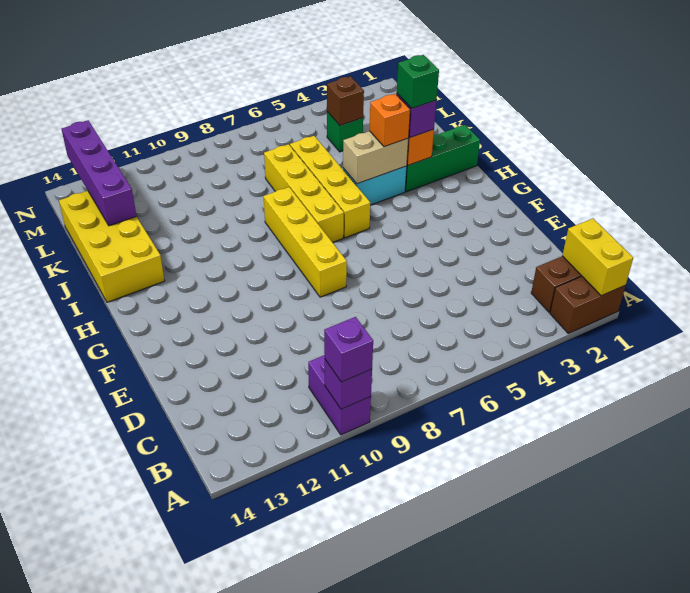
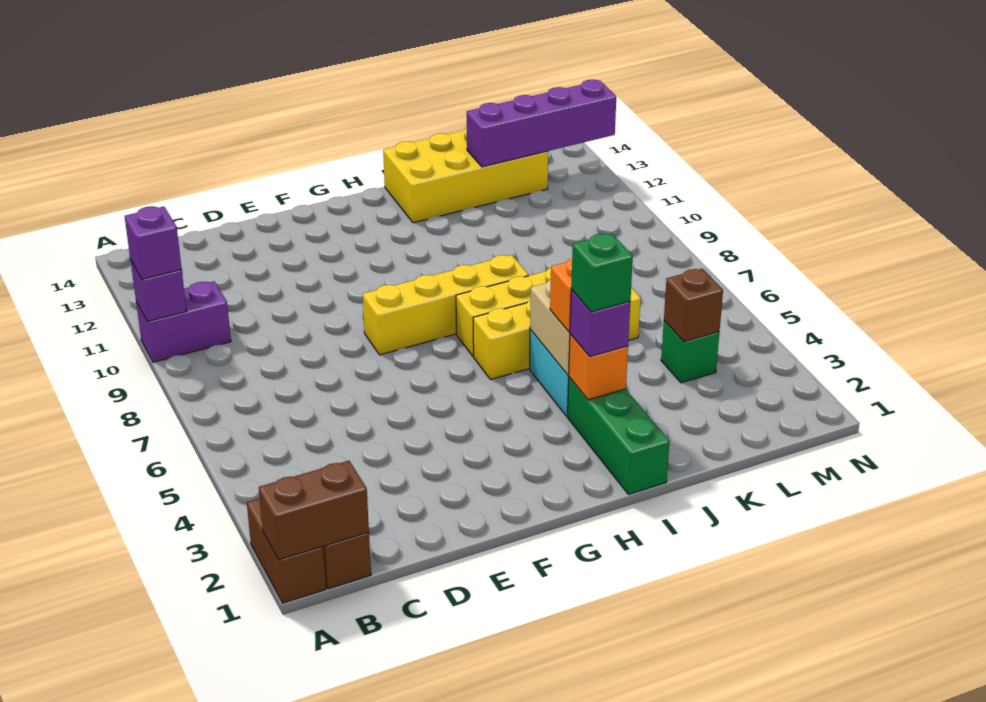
yellow 1x2 brick [562,219,633,296] -> brown 1x2 brick [259,461,369,560]

